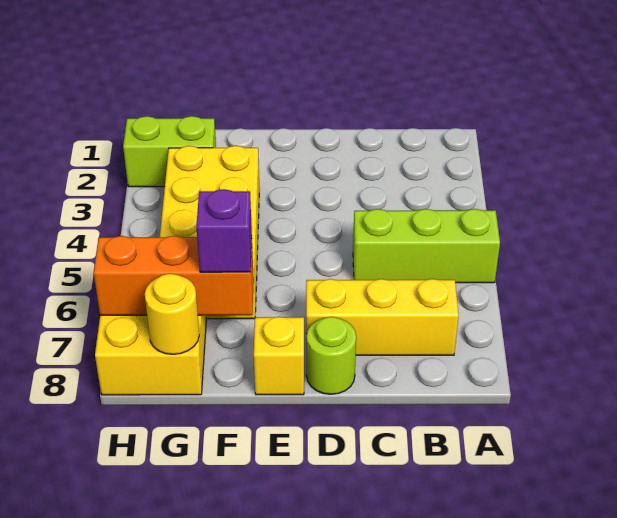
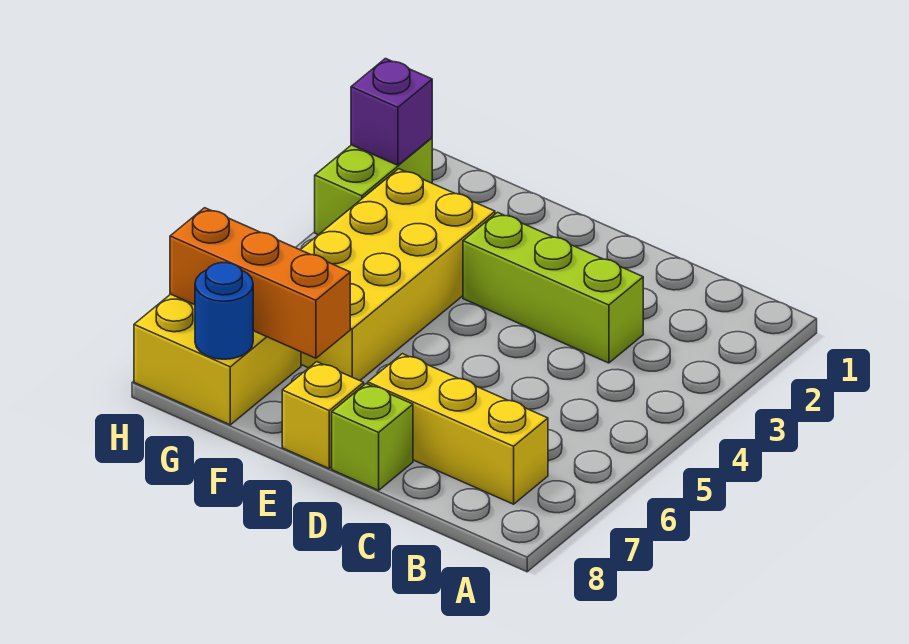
lime 1x3 brick [353,209,500,283] -> lime 1x3 brick moved to [463,212,643,363]
lime 1x1 round brick [307,317,356,394] -> lime 1x1 brick [332,384,413,490]
purple 1x1 brick [196,189,252,272] -> purple 1x1 brick moved to [351,59,432,165]
lime 1x2 brick [123,116,216,187] -> lime 1x2 brick turned to [315,138,432,235]
yellow 1x1 round brick [145,274,199,354] -> blue 1x1 round brick [195,263,253,359]

